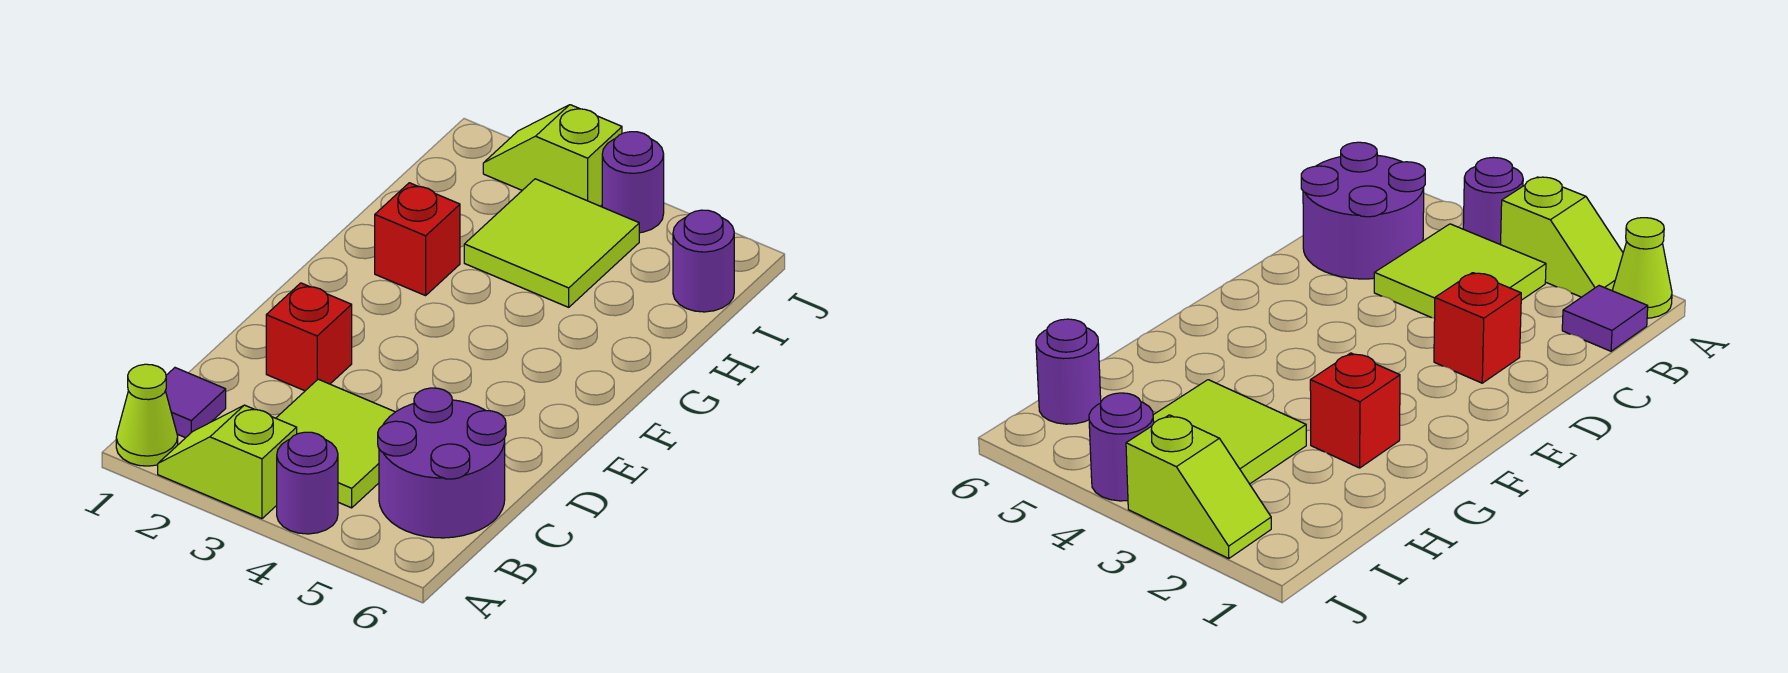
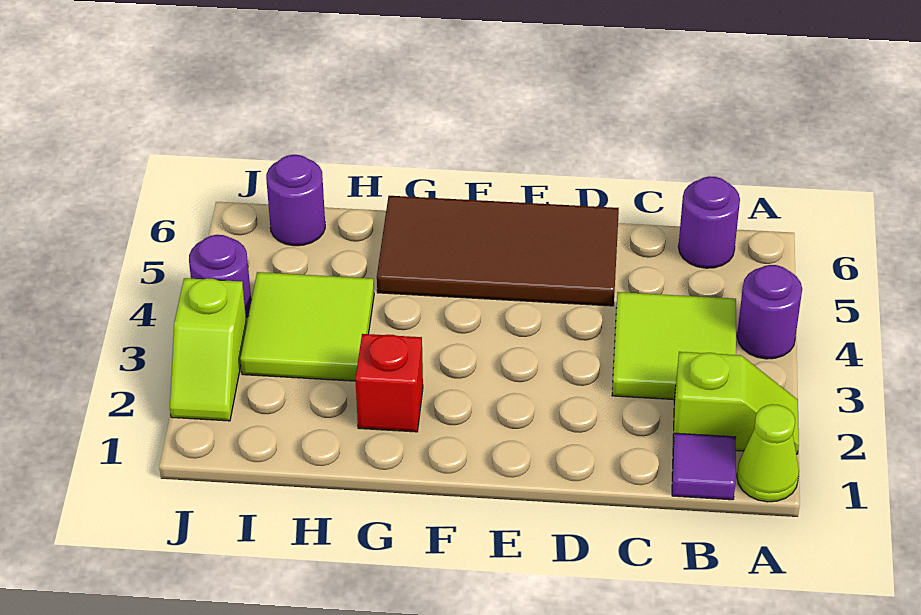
lime 1x2 slope [158,405,297,519] -> lime 1x2 slope turned to [673,352,799,454]
purple 2x2 round brick [378,388,506,538] -> purple 1x1 round brick [678,176,740,268]
red 1x1 brick [266,283,352,391] -> none
none -> brown 2x4 tile [377,196,619,306]

